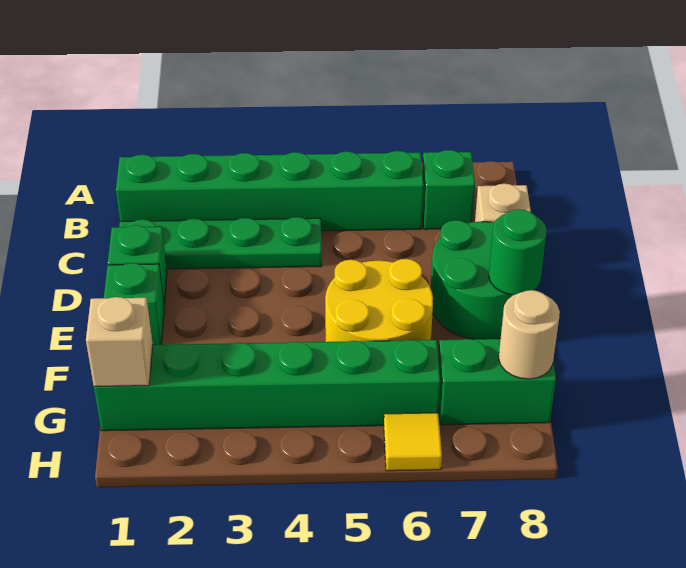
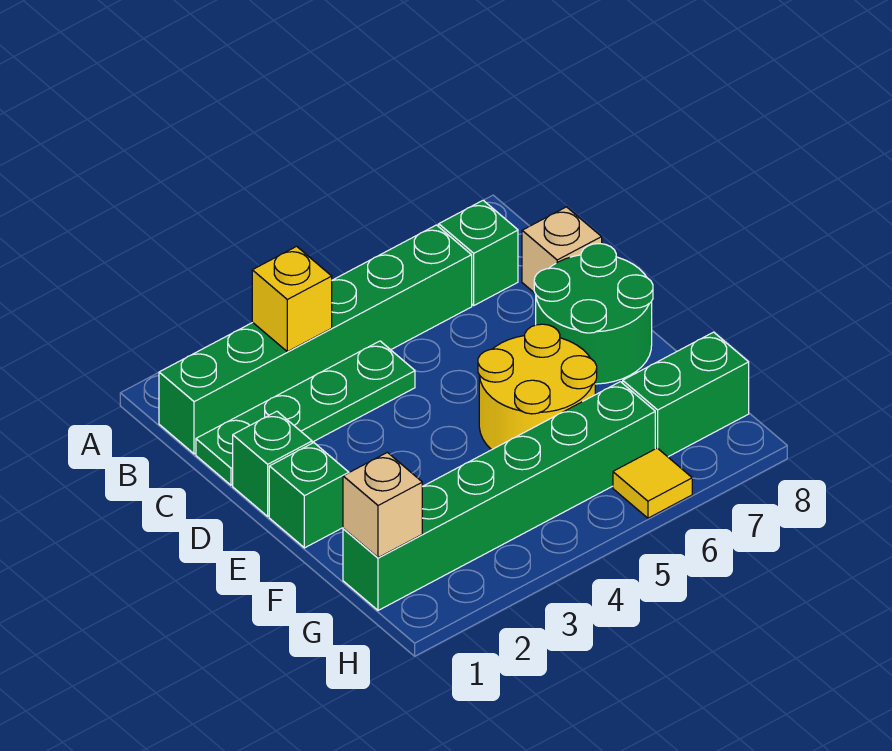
none -> yellow 1x1 brick [252,246,332,352]
green 1x1 round brick [489,209,547,295] -> none
tan 1x1 round brick [499,290,560,379] -> none

